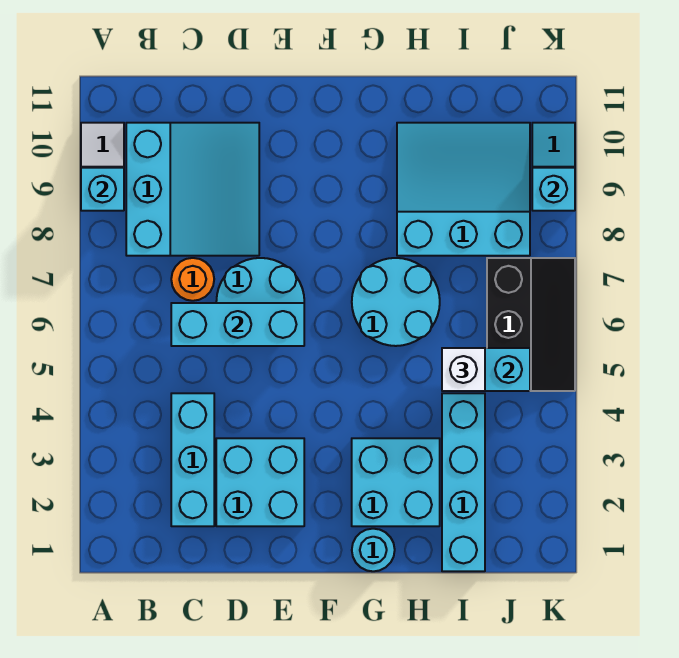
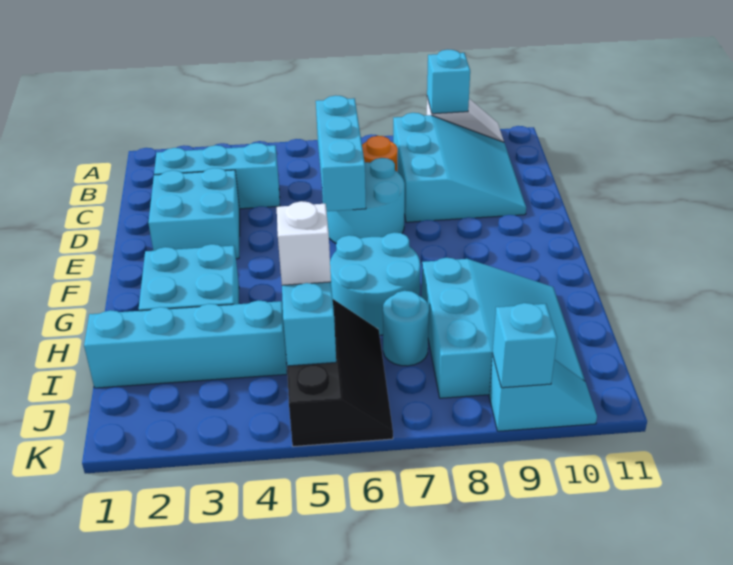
cyan 3x3 slope [126,123,259,256] -> cyan 3x3 slope turned to [393,113,526,222]
cyan 1x1 round brick [352,529,395,571] -> cyan 1x1 round brick moved to [383,291,429,366]
black 2x3 slope [487,258,575,391] -> black 2x3 slope turned to [287,299,393,447]

